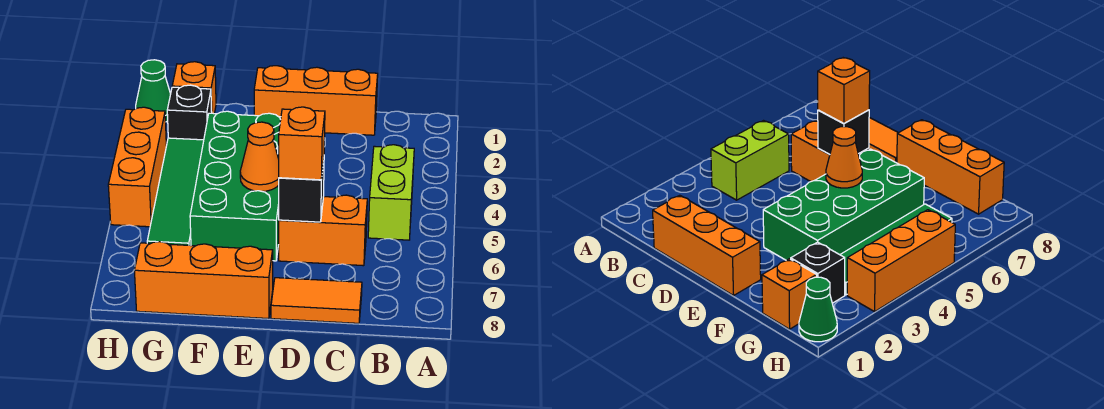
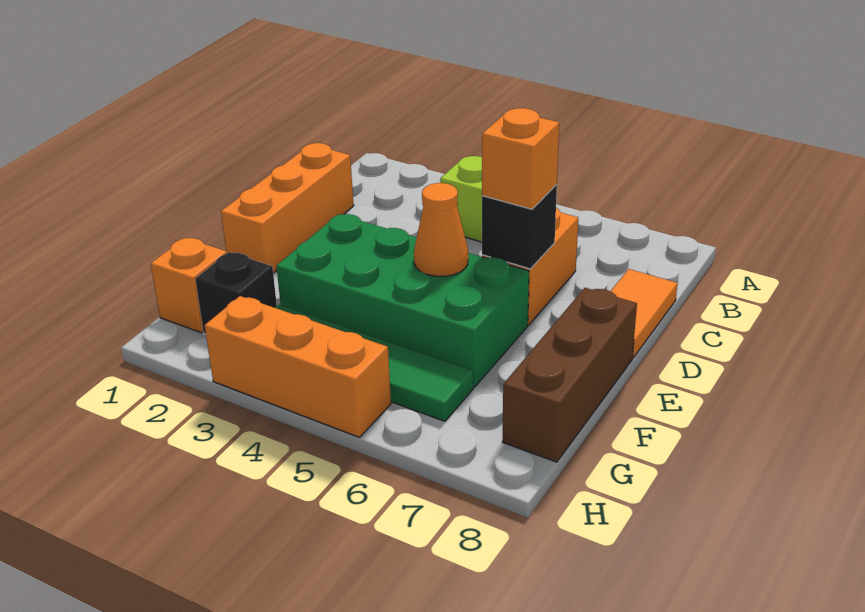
orange 1x3 brick [134,242,273,319] -> brown 1x3 brick [503,288,637,462]
green 1x1 cone [136,60,171,122] -> none

